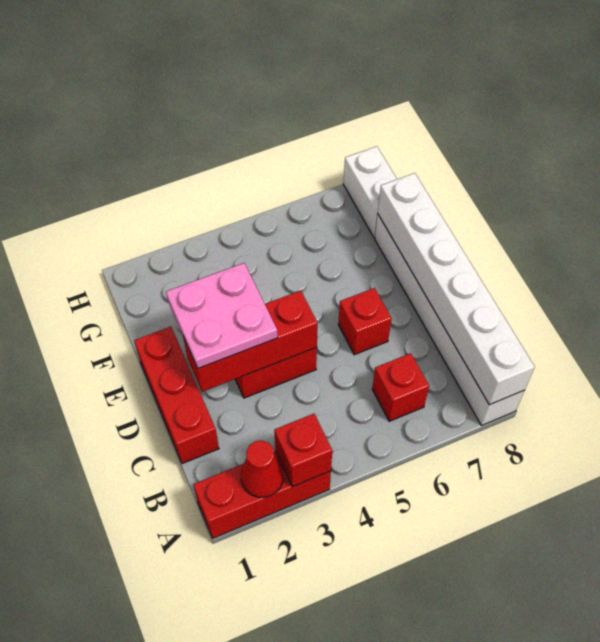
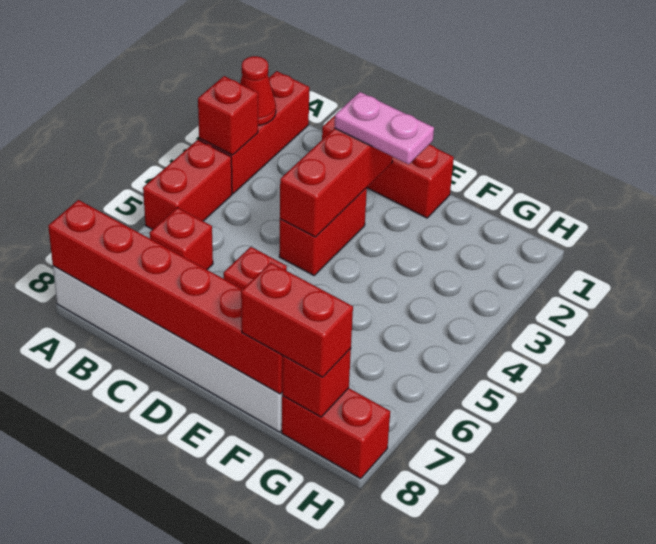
none -> red 1x2 brick [143,140,232,229]
white 1x6 brick [378,173,535,405] -> red 1x6 brick [48,200,283,394]
pink 2x2 plate [166,263,278,368] -> pink 1x2 plate [334,92,434,164]
none -> red 1x2 brick [241,263,353,377]
white 1x2 brick [343,146,397,238] -> red 1x2 brick [282,388,390,479]
none -> red 1x1 brick [282,348,351,417]

